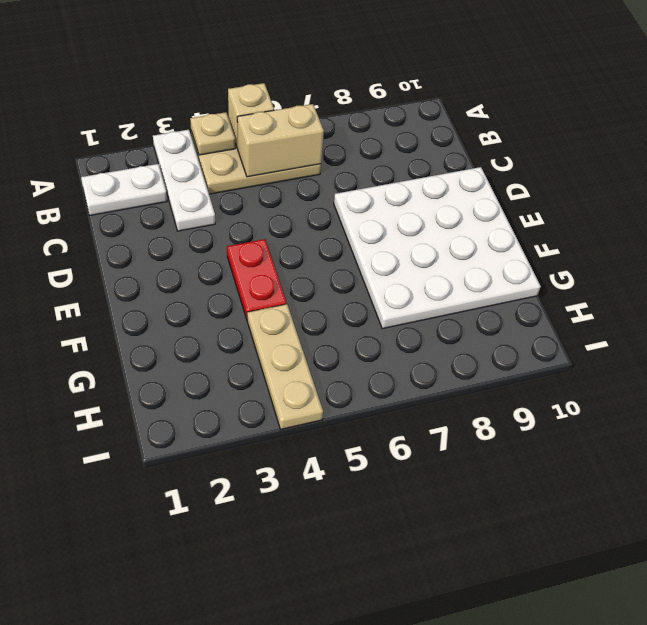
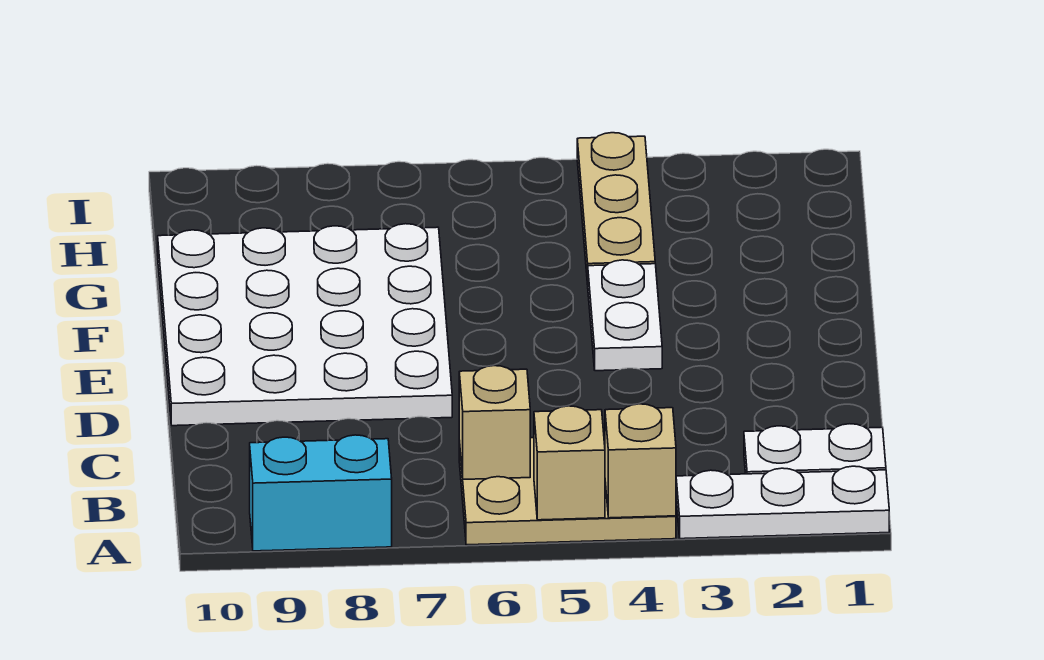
white 1x3 plate [153,130,215,231] -> white 1x3 plate turned to [676,466,889,539]
tan 1x1 plate [190,112,235,155] -> tan 1x1 brick [605,404,676,518]
none -> cyan 1x2 brick [250,435,392,551]
tan 1x2 brick [237,104,324,177] -> tan 1x1 brick [459,366,530,479]
red 1x2 plate [227,239,287,319] -> white 1x2 plate [588,260,662,371]

